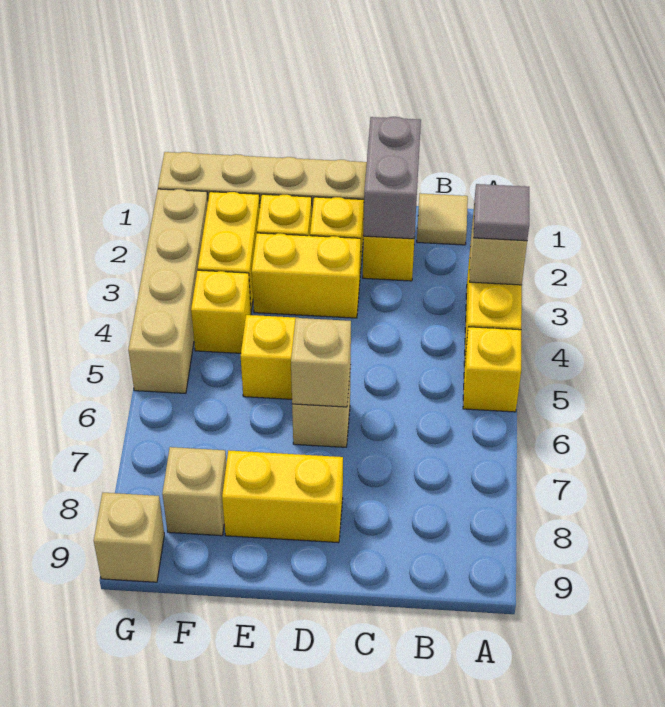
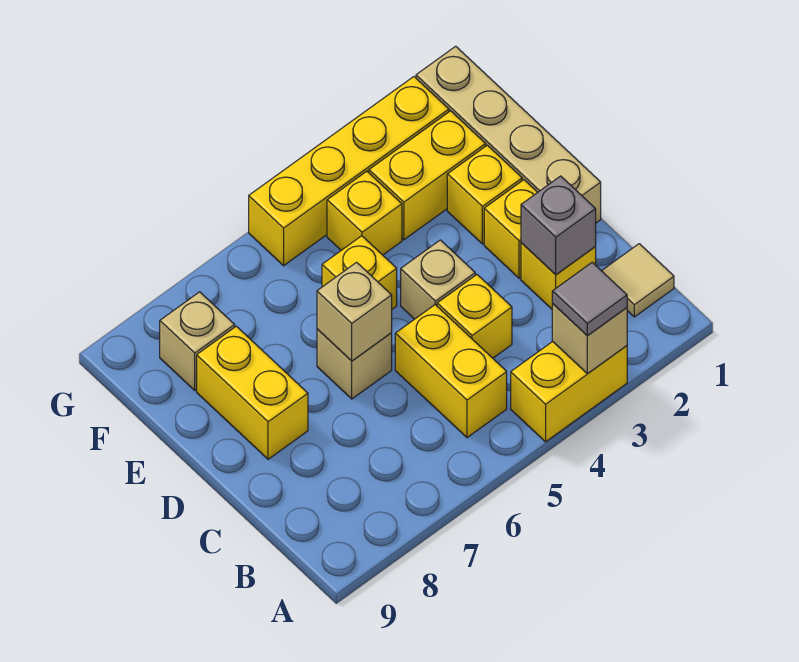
yellow 1x1 brick [463,327,521,412] -> yellow 1x1 brick moved to [437,275,512,358]
grey 1x2 brick [363,117,421,239] -> grey 1x1 brick [521,176,596,275]
yellow 1x2 brick [252,233,361,318] -> yellow 1x2 brick moved to [395,305,507,438]
tan 1x4 brick [128,189,208,393] -> yellow 1x4 brick [249,77,449,266]
tan 1x1 brick [94,493,164,582] -> tan 1x1 brick moved to [401,240,475,319]

